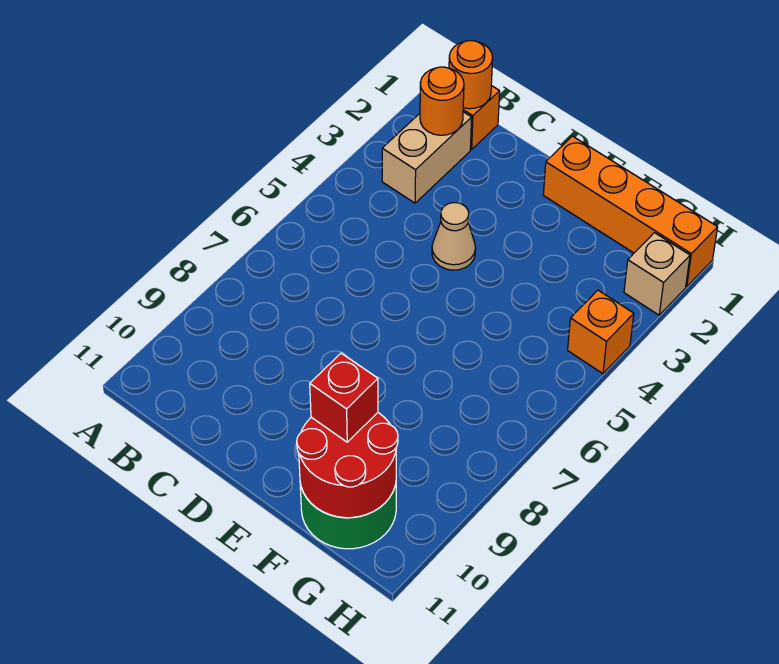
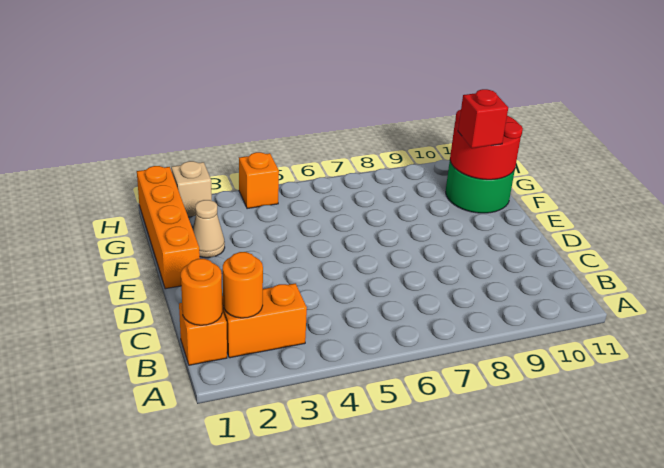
tan 1x2 brick [382,112,472,203] -> orange 1x2 brick [222,283,307,358]
tan 1x1 cone [432,203,476,270] -> tan 1x1 cone moved to [193,200,225,258]

